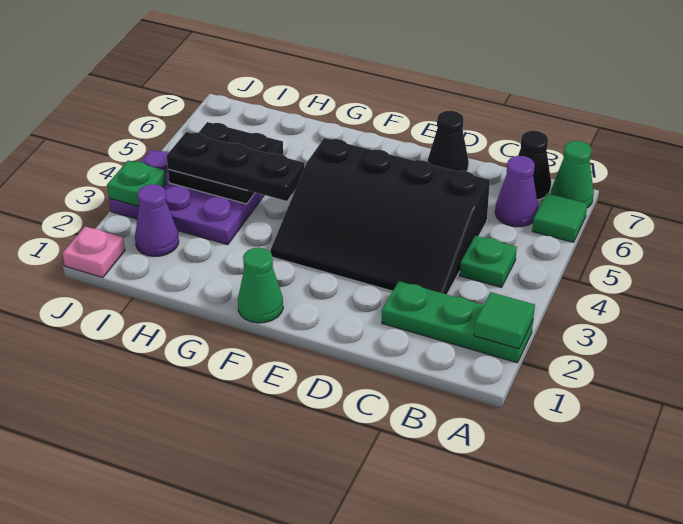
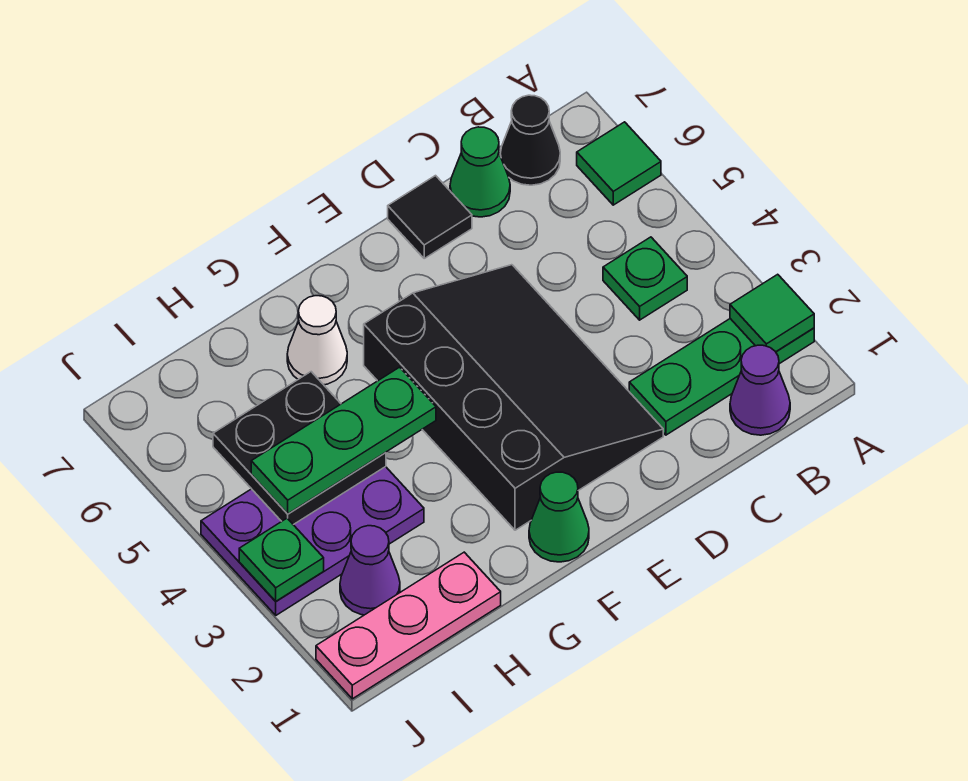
green 1x1 cone [551,141,594,208] -> green 1x1 cone moved to [450,127,510,217]
purple 1x1 cone [495,156,538,227] -> purple 1x1 cone moved to [730,345,790,435]
black 3x4 slope [271,138,490,294] -> black 3x4 slope turned to [364,265,663,530]
black 1x1 cone [428,111,469,171] -> black 1x1 tile [388,176,472,258]
black 1x3 plate [166,132,304,201] -> green 1x3 plate [251,367,436,514]
none -> white 1x1 cone [287,296,347,385]
pink 1x1 plate [63,227,125,278] -> pink 1x3 plate [316,552,501,699]

